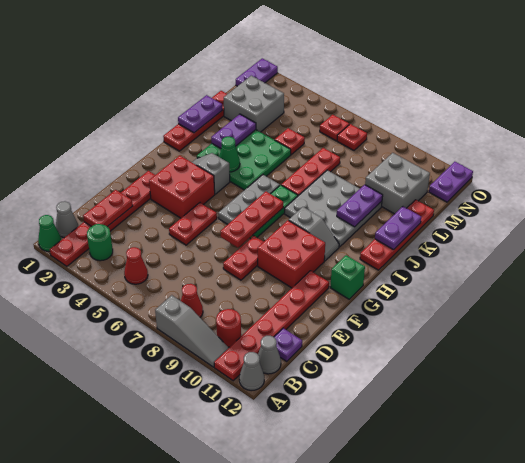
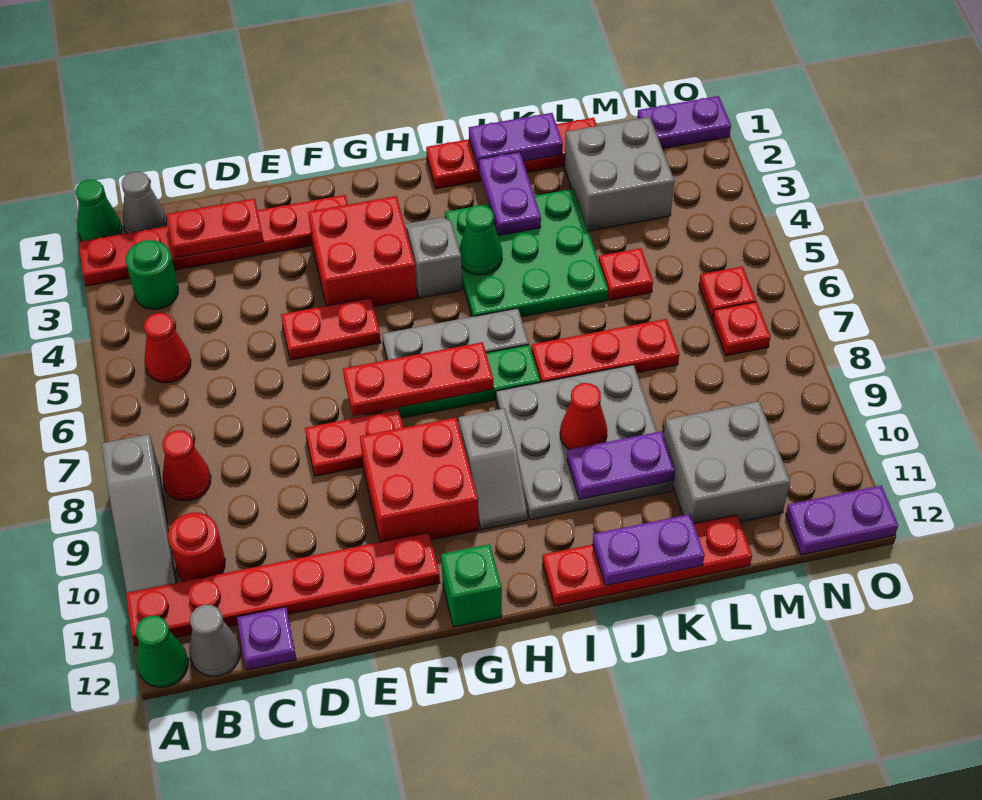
grey 1x1 cone [239,352,264,391] -> green 1x1 cone [136,616,188,687]
purple 1x2 plate [211,114,256,148] -> purple 1x2 plate turned to [479,152,541,235]
none -> red 1x1 cone [560,383,607,450]

